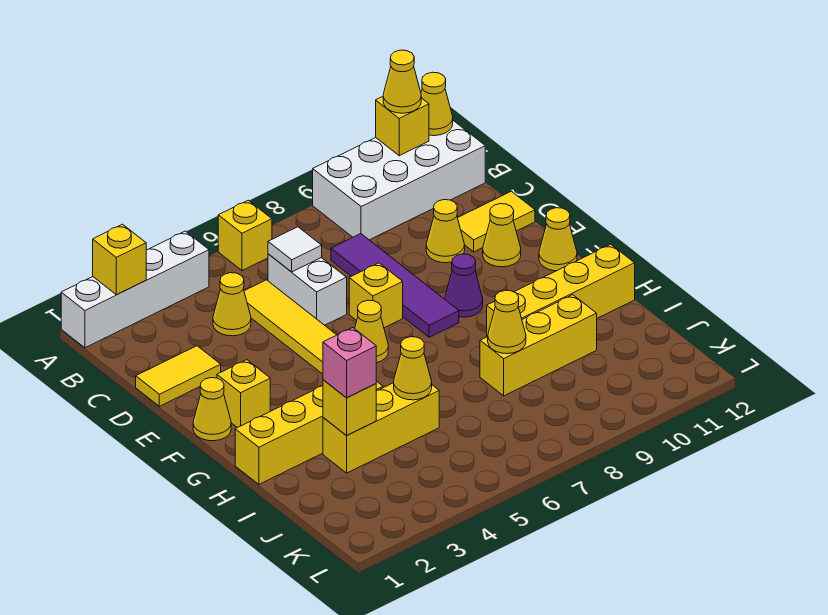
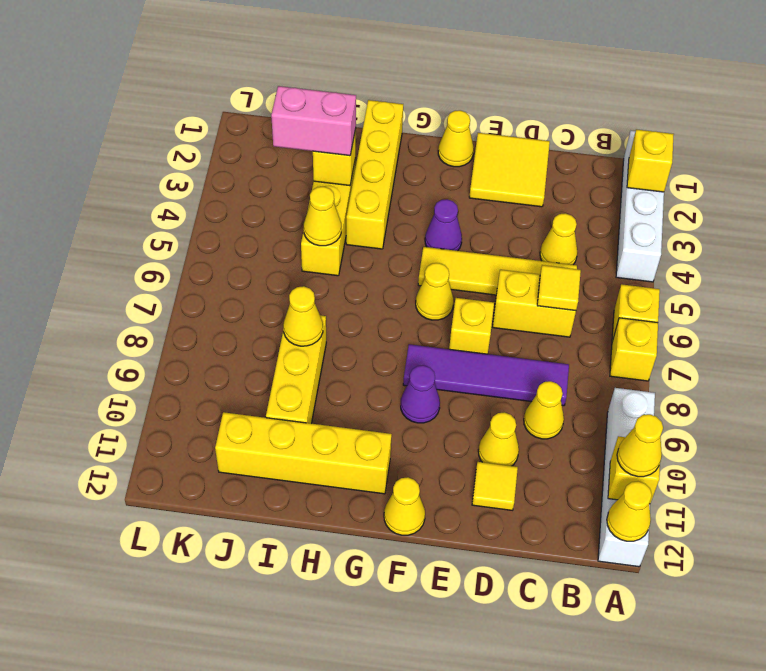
white 2x4 brick [313,121,485,240] -> white 1x4 brick [598,388,655,567]
white 1x2 brick [268,254,347,325] -> yellow 1x2 brick [493,270,576,337]
white 1x1 tile [268,227,322,272] -> yellow 1x1 tile [537,265,581,311]
yellow 1x2 tile [136,346,221,406] -> yellow 2x2 tile [469,133,550,207]
yellow 1x2 tile [458,191,535,252] -> yellow 1x1 tile [472,462,518,510]
yellow 1x1 cone [483,204,521,267] -> yellow 1x1 cone moved to [524,381,564,439]
yellow 1x1 brick [217,360,270,428] -> yellow 1x1 brick moved to [610,318,658,381]
none -> purple 1x1 cone [425,199,462,251]
yellow 1x4 brick [487,244,635,337] -> yellow 1x4 brick turned to [215,412,392,494]
pink 1x1 brick [323,328,376,398] -> pink 1x2 brick [271,86,356,156]

